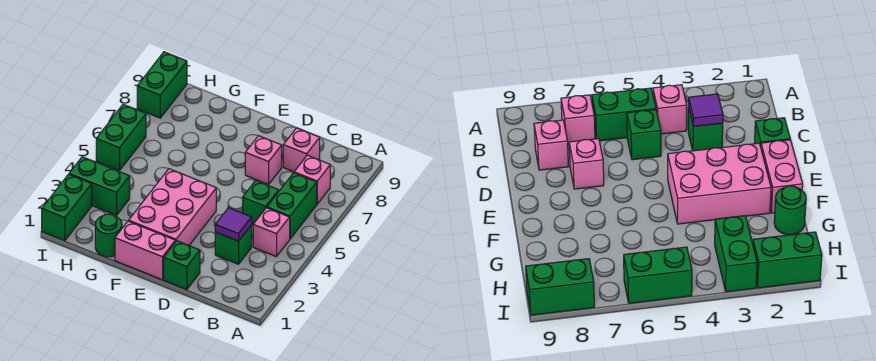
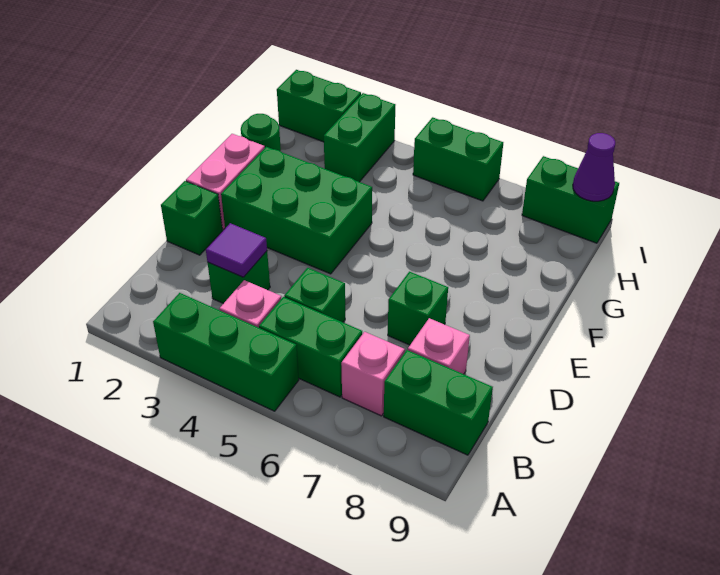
none -> green 1x3 brick [153,293,299,411]
none -> green 1x2 brick [384,350,493,455]
pink 1x1 brick [245,136,282,184] -> green 1x1 brick [388,272,448,345]
pink 2x3 brick [129,169,216,245] -> green 2x3 brick [221,147,372,274]
none -> purple 1x1 cone [573,133,615,201]

